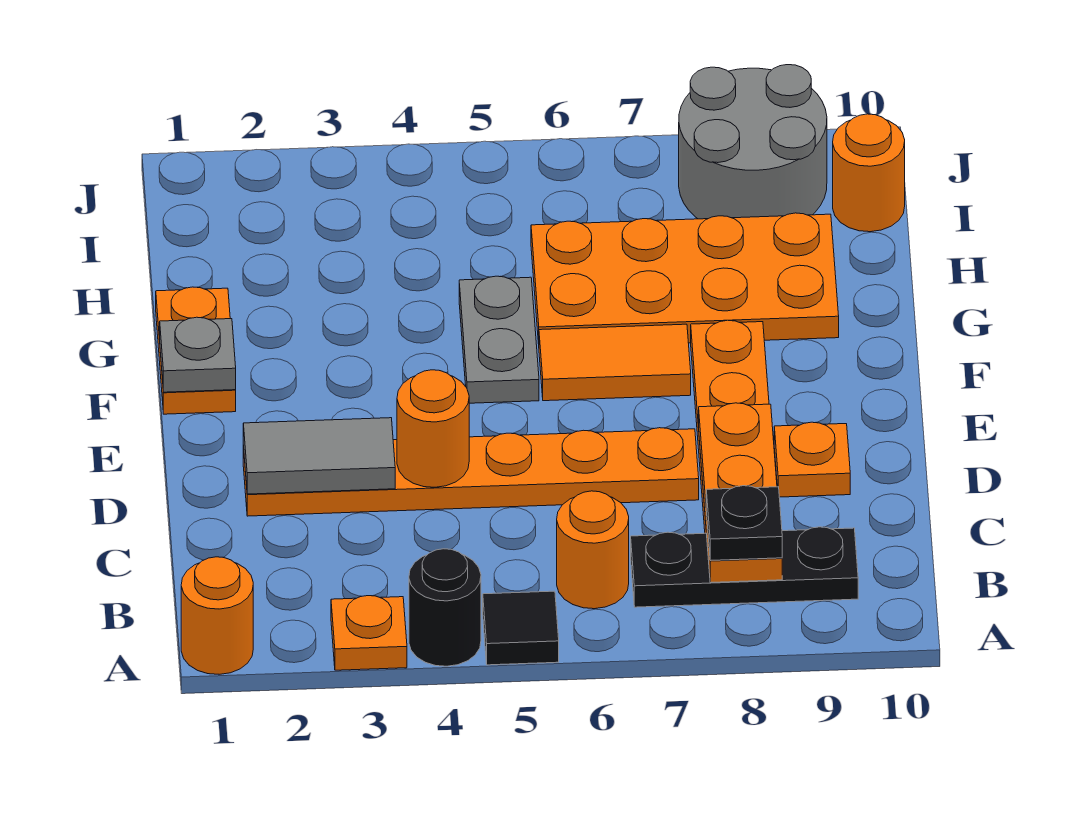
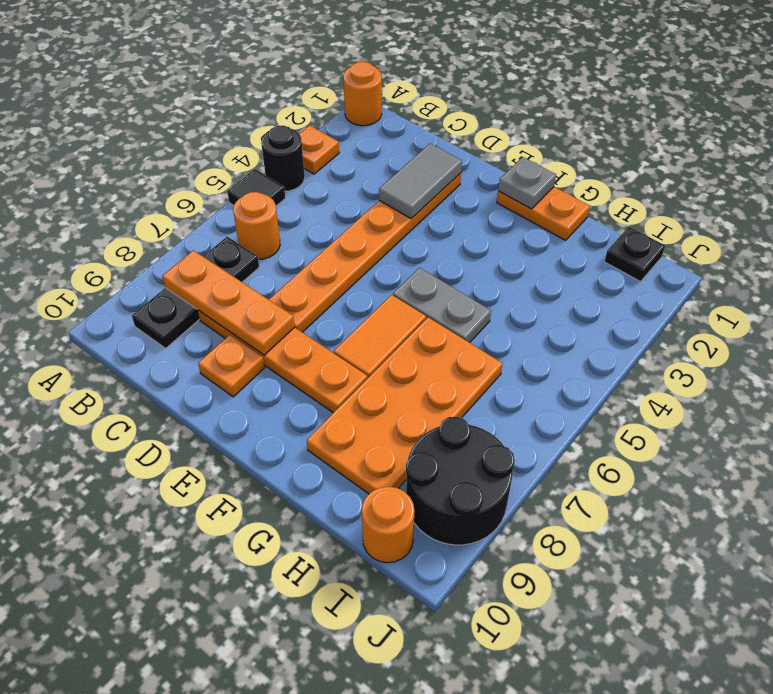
black 1x1 plate [706,486,782,561] -> black 1x1 plate moved to [604,227,665,282]
orange 1x1 round brick [397,370,469,487] -> none
grey 2x2 round brick [679,65,827,219] -> black 2x2 round brick [406,417,515,545]

